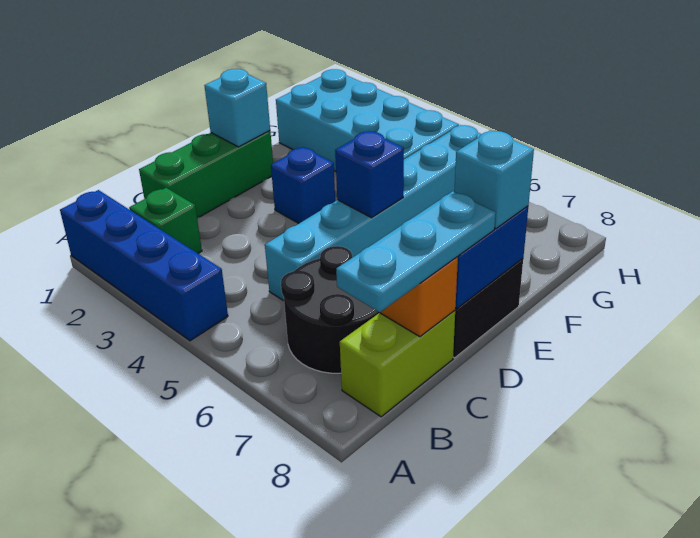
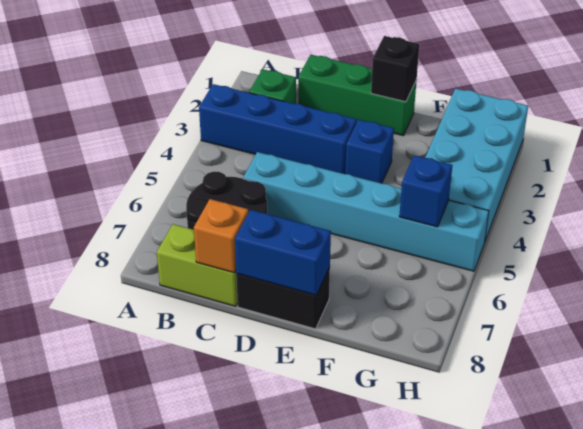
blue 1x4 brick [60,190,228,341] -> blue 1x4 brick turned to [199,84,356,174]
cyan 1x3 plate [336,191,496,312] -> none
cyan 1x1 brick [204,69,270,147] -> black 1x1 brick [371,36,419,102]
blue 1x1 brick [335,131,404,218] -> blue 1x1 brick moved to [399,155,452,227]
cyan 1x1 brick [454,130,534,229] -> none

